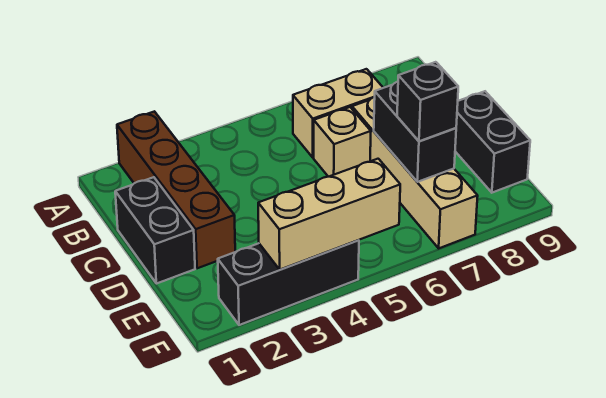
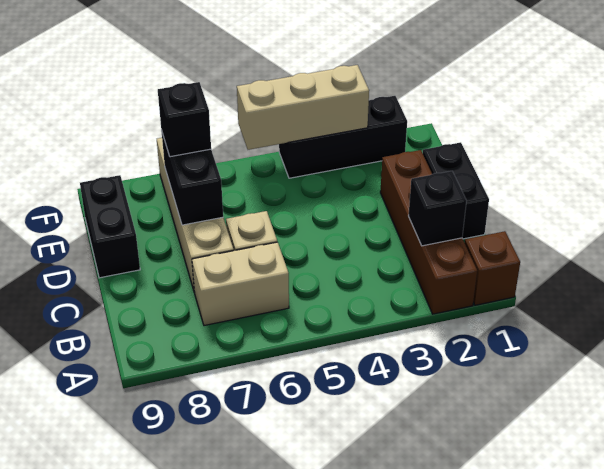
none -> brown 1x1 brick [465,231,520,305]
none -> black 1x1 brick [409,171,466,246]

